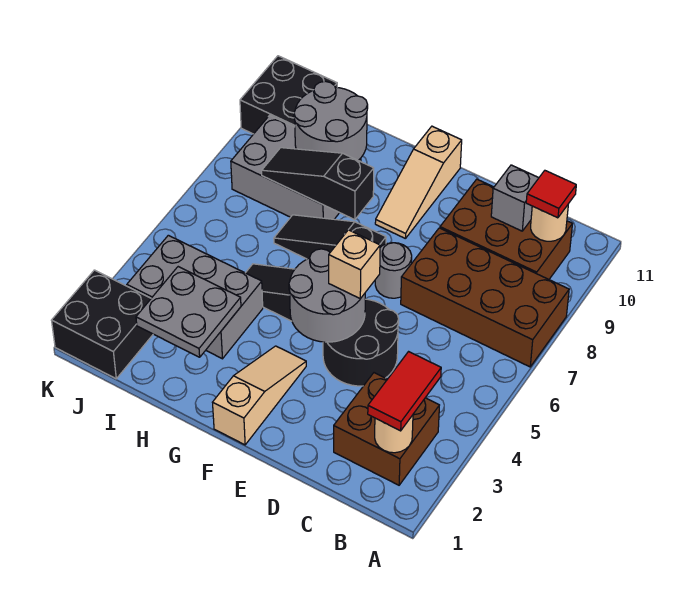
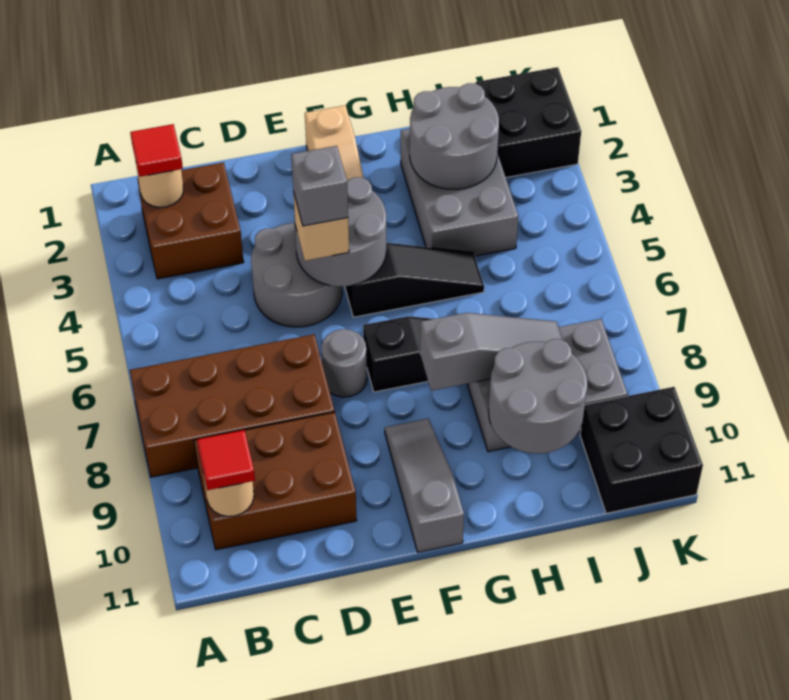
red 1x2 tile [368,352,441,431] -> red 1x1 tile [130,124,183,177]
grey 1x1 brick [491,165,538,231] -> grey 1x1 brick moved to [291,146,348,226]
black 2x2 round brick [323,299,399,386] -> grey 2x2 round brick [251,223,342,327]
tan 1x3 slope [375,126,462,239] -> grey 1x3 slope [385,419,464,552]
black 1x3 slope [262,148,374,220] -> grey 1x3 slope [420,313,563,391]
grey 2x2 plate [136,267,241,357] -> grey 2x2 round brick [410,83,499,190]
grey 2x3 brick [127,235,263,359] -> grey 2x3 brick turned to [401,129,518,256]

